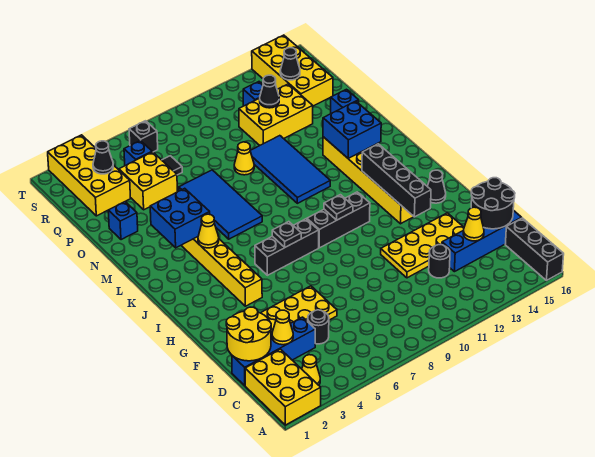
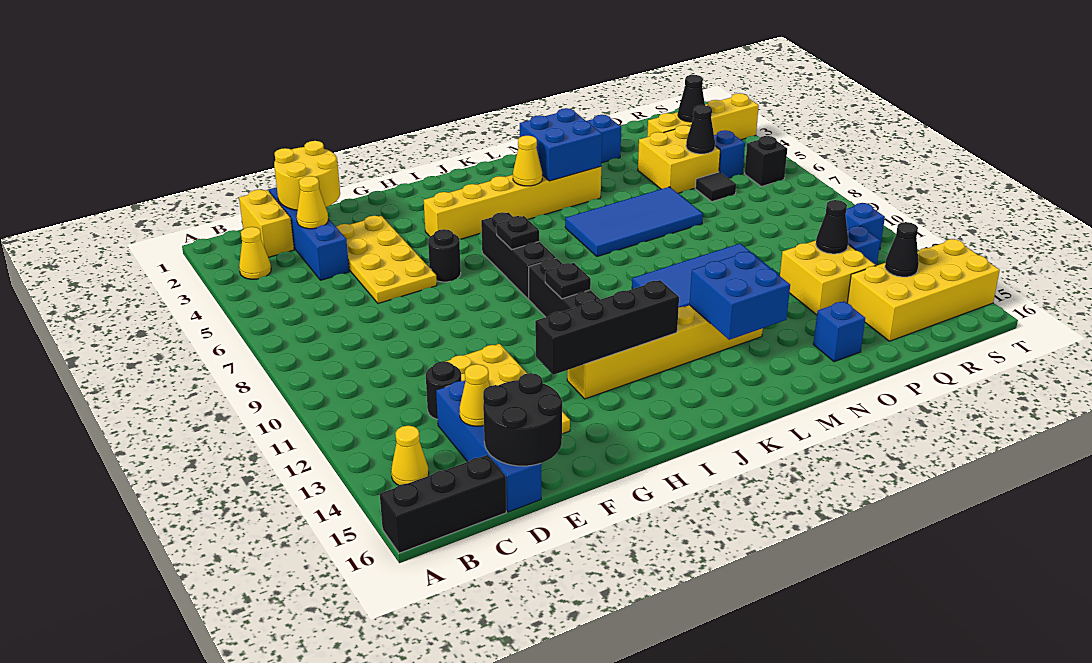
yellow 2x3 brick [245,349,321,425] -> yellow 1x2 brick [239,190,294,257]
black 1x1 round brick [308,310,329,344] -> black 1x1 round brick moved to [428,229,461,282]
black 1x1 cone [427,170,446,203] -> black 1x1 cone moved to [686,105,715,154]
yellow 1x1 cone [234,142,254,175] -> yellow 1x1 cone moved to [391,426,429,485]
yellow 2x3 brick [239,84,313,145] -> yellow 2x2 brick [780,241,876,315]
yellow 2x4 brick [48,135,131,216] -> yellow 1x4 brick [647,93,759,140]
none -> blue 1x1 brick [846,203,885,249]

